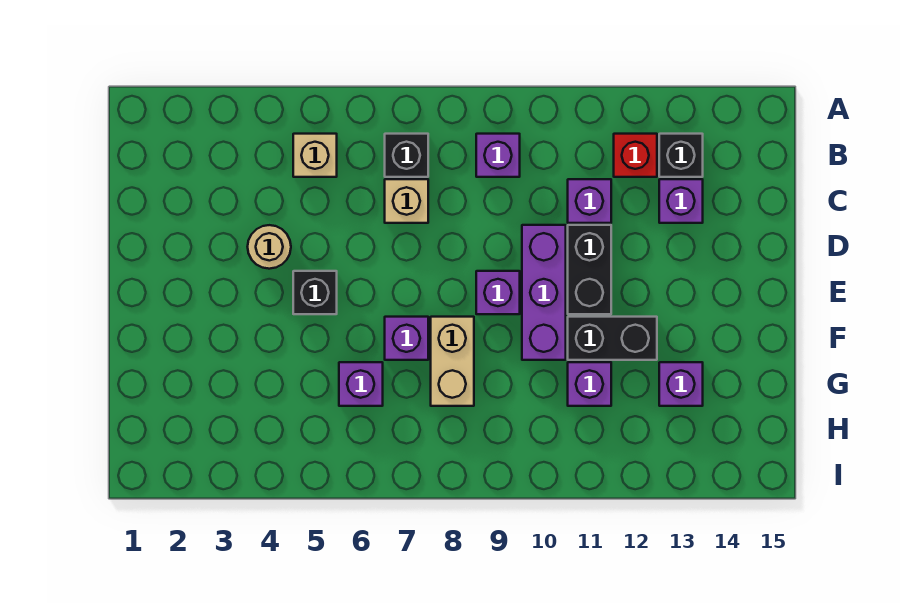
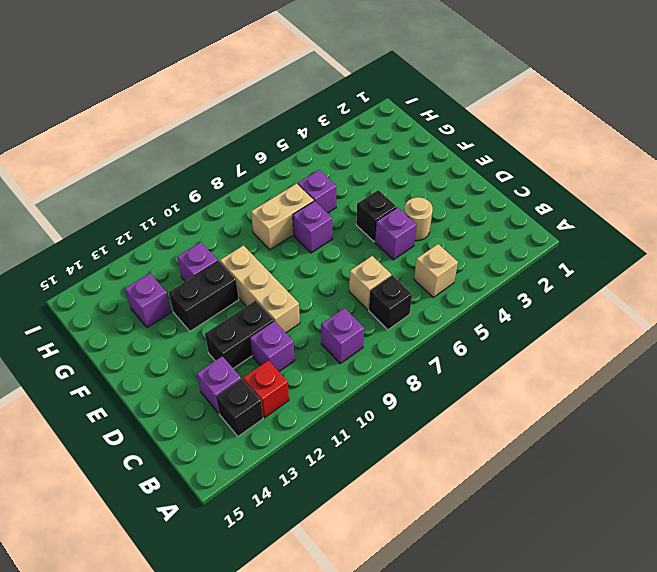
purple 1x3 brick [522,225,566,360] -> tan 1x3 brick [220,245,300,333]
black 1x2 brick [568,225,611,314] -> black 1x2 brick turned to [205,301,274,369]
purple 1x1 brick [476,271,520,314] -> purple 1x1 brick moved to [375,207,417,260]
tan 1x2 brick [431,317,474,406] -> tan 1x2 brick turned to [251,184,314,250]

